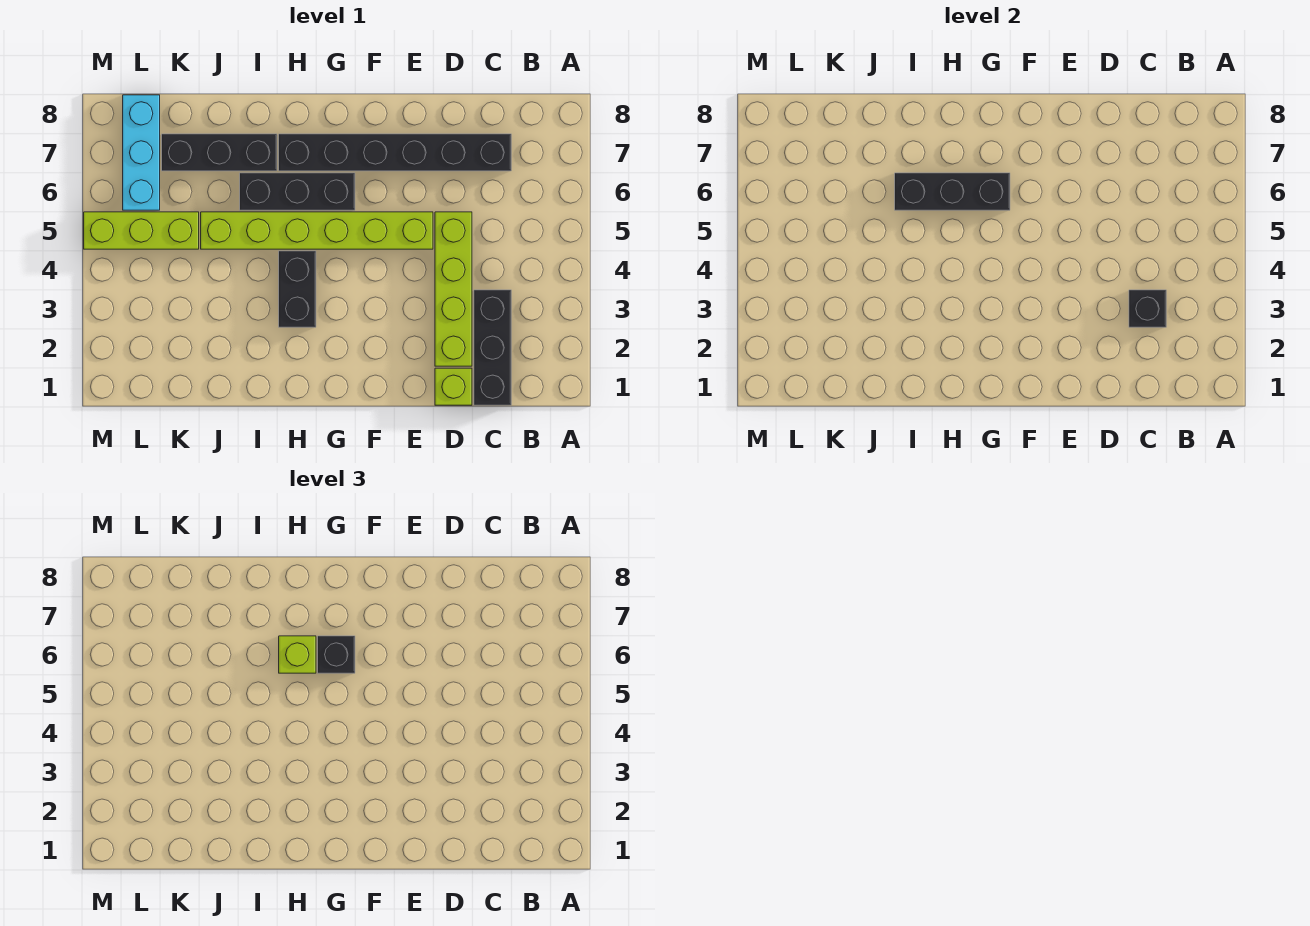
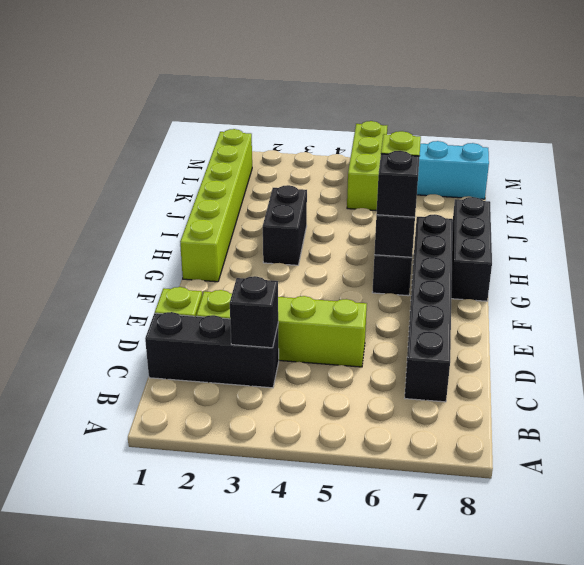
lime 1x6 brick [201,212,433,249] -> lime 1x6 brick moved to [180,129,252,282]
black 1x2 brick [279,251,316,327] -> black 1x2 brick turned to [263,185,307,265]
black 1x3 brick [162,134,277,171] -> black 1x3 brick moved to [451,197,492,301]

